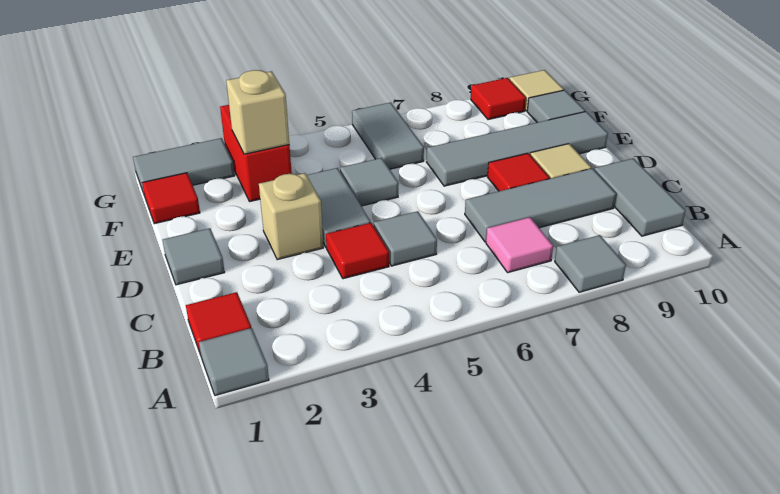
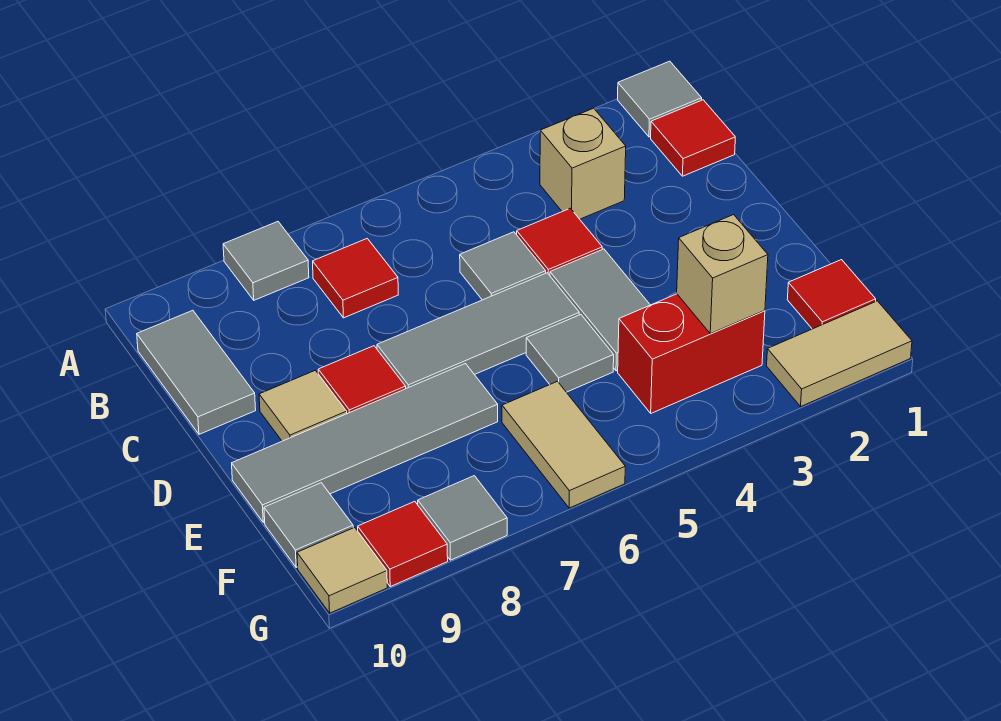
pink 1x1 tile [486,217,553,273] -> red 1x1 tile [313,239,398,318]
grey 1x3 tile [465,168,616,242] -> grey 1x3 tile moved to [377,273,579,388]
grey 1x1 tile [163,228,225,285] -> grey 1x1 tile moved to [418,476,507,560]
tan 1x1 brick [259,173,323,260] -> tan 1x1 brick moved to [540,108,626,219]
red 1x2 brick [220,105,292,202] -> red 1x2 brick turned to [618,294,765,413]
grey 1x2 tile [352,102,424,169] -> tan 1x2 tile [502,381,625,508]
grey 1x2 tile [133,138,235,193] -> tan 1x2 tile [767,301,912,406]

